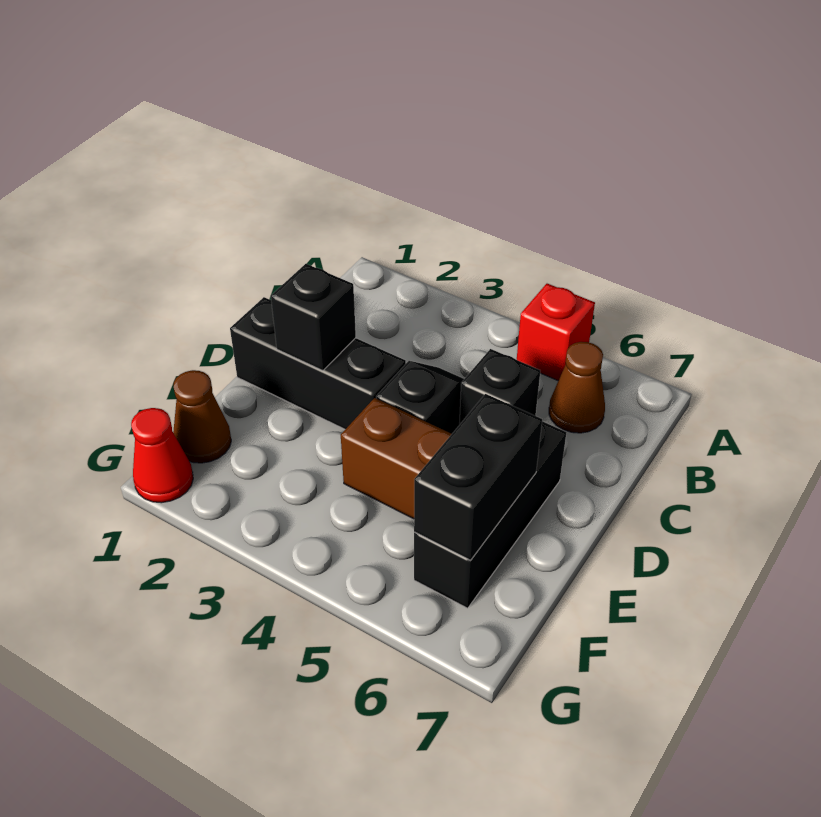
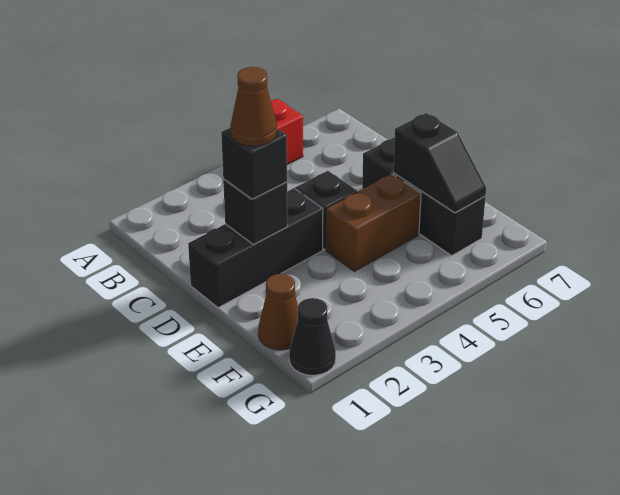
brown 1x1 cone [549,342,605,433] -> brown 1x1 cone moved to [230,67,277,146]
black 1x1 brick [459,349,540,425] -> black 1x1 brick moved to [221,128,287,199]
black 1x2 brick [414,394,542,560] -> black 1x2 slope [393,113,486,213]
red 1x1 cone [131,408,193,503] -> black 1x1 cone [289,298,336,375]

